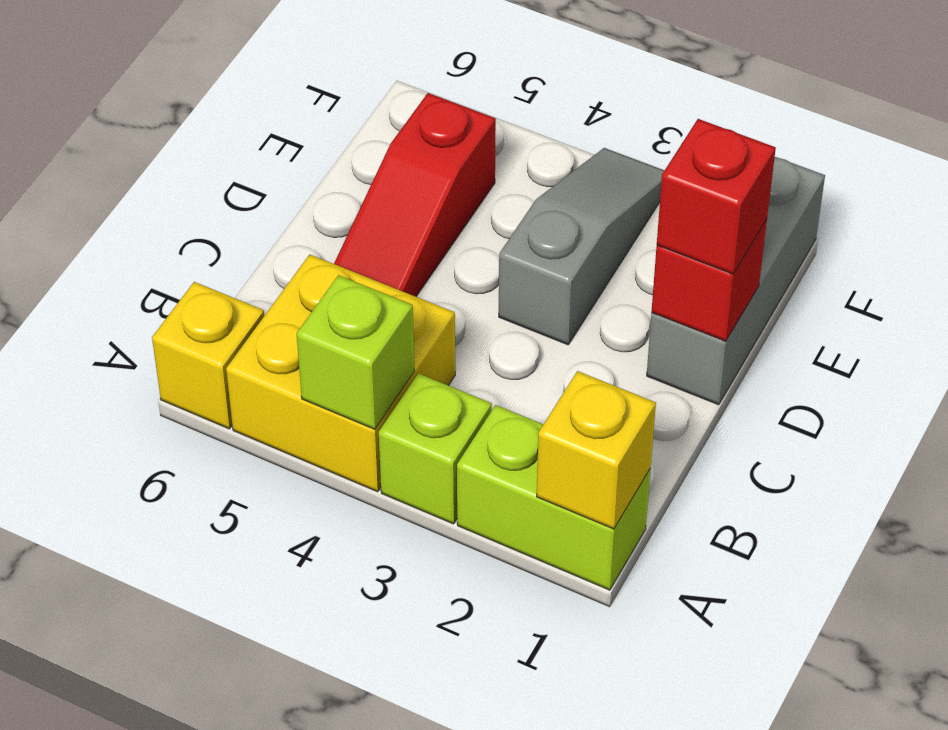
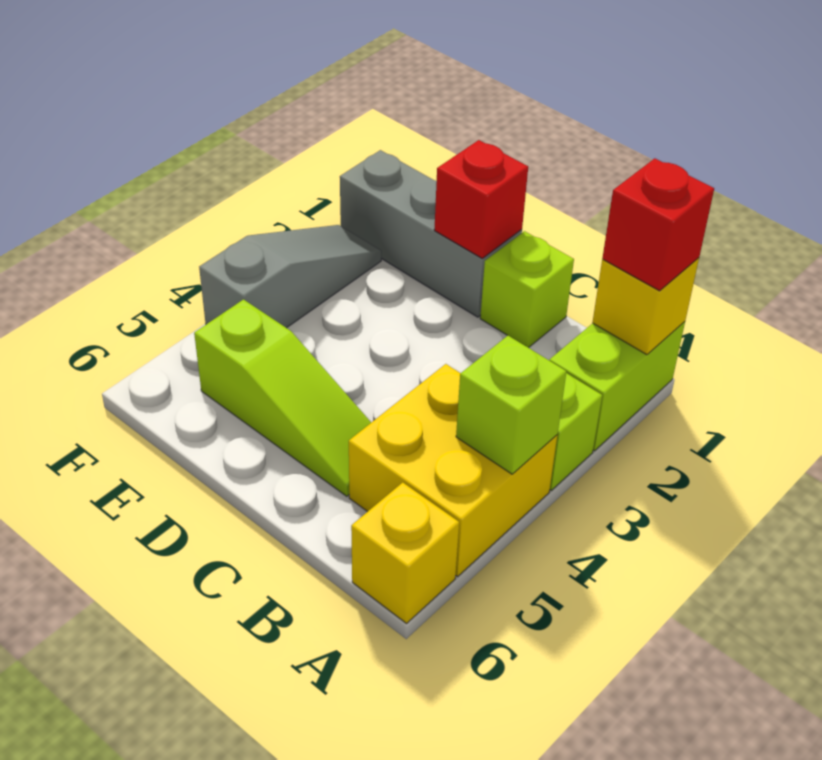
none -> lime 1x1 brick [480,231,574,348]
red 1x3 slope [334,93,496,297] -> lime 1x3 slope [194,300,371,496]
red 1x1 brick [657,119,776,274] -> red 1x1 brick moved to [602,158,714,291]
grey 1x3 slope [499,148,664,345] -> grey 1x3 slope turned to [199,225,381,328]

